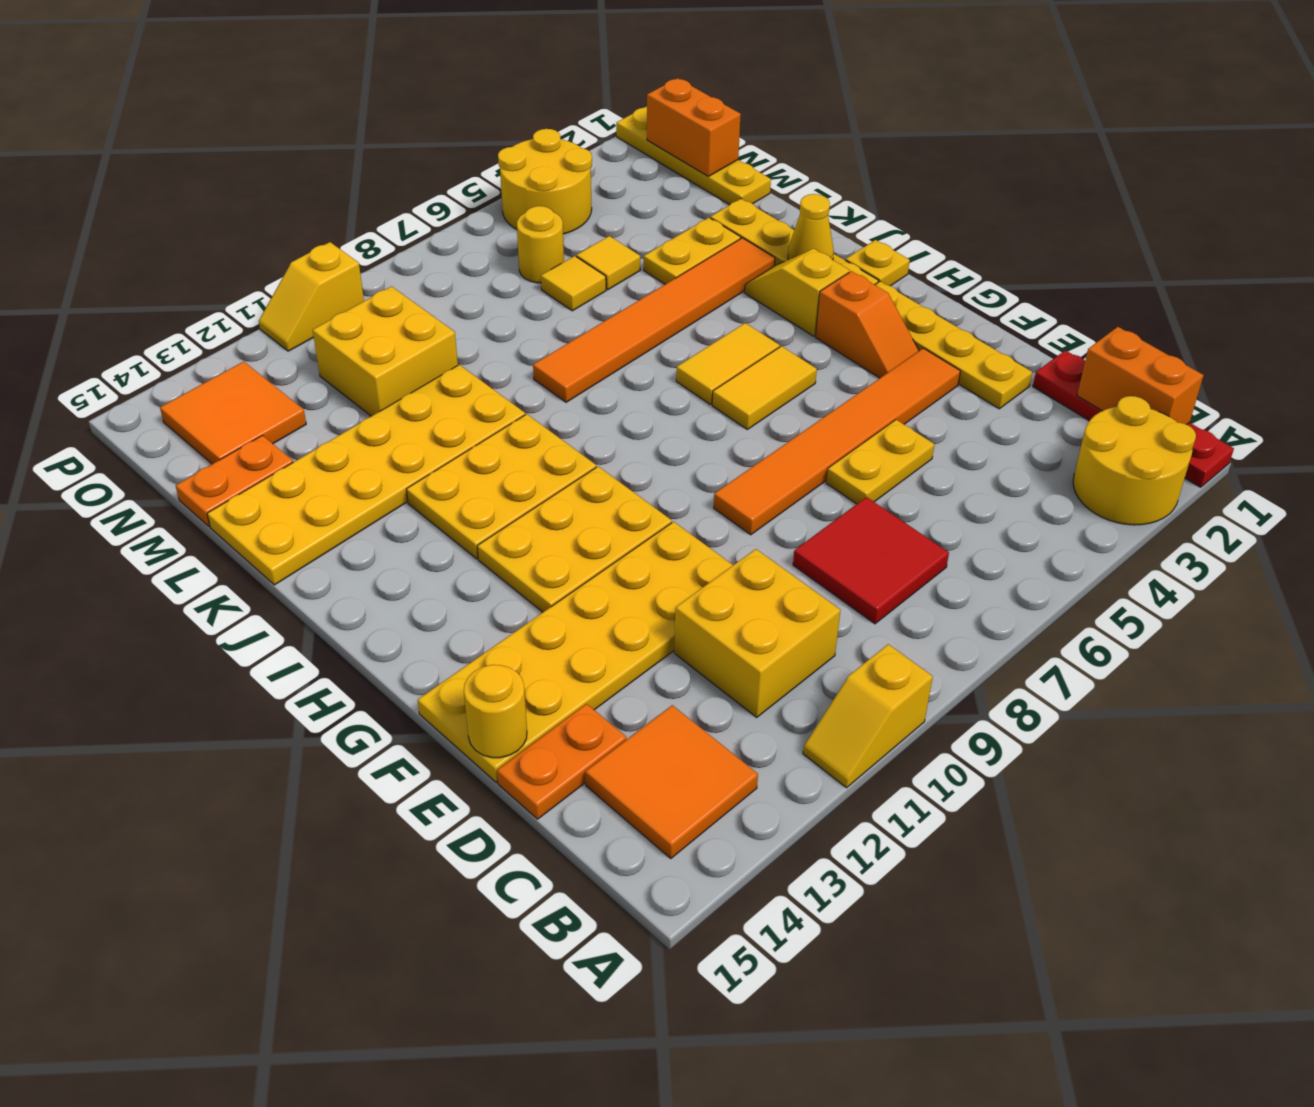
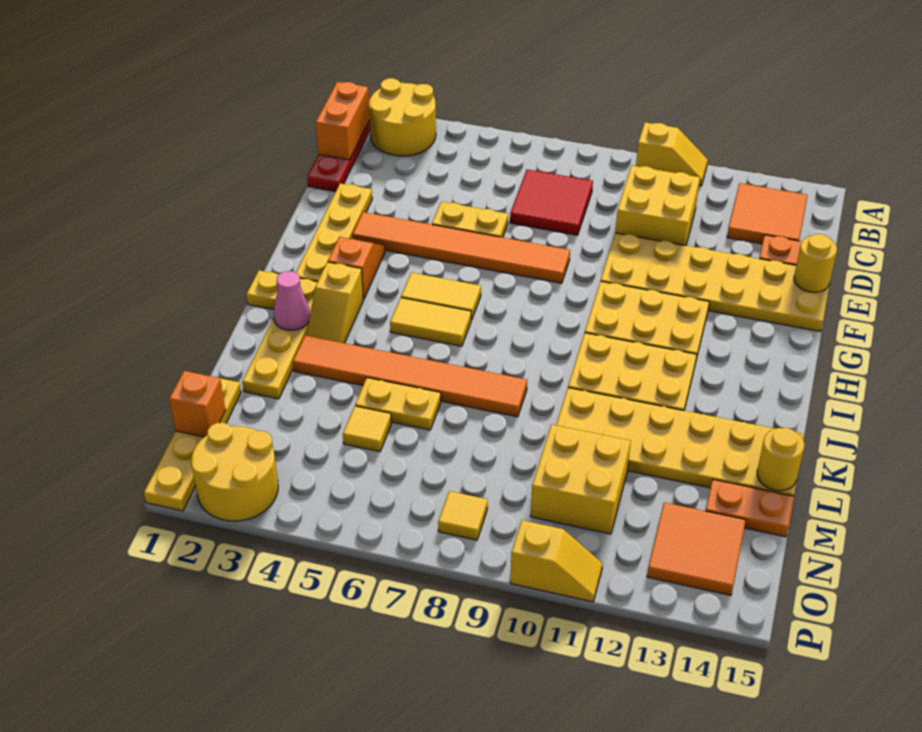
yellow 1x1 cone [788,194,834,260] -> pink 1x1 cone [274,271,310,330]
yellow 1x2 plate [644,218,741,284] -> yellow 1x2 plate moved to [355,378,441,430]
yellow 1x1 tile [541,256,606,311] -> yellow 1x1 tile moved to [438,491,488,540]
orange 1x2 brick [647,78,741,176] -> orange 1x1 brick [169,371,226,437]
yellow 1x1 round brick [517,206,564,283] -> yellow 1x1 round brick moved to [757,428,804,491]
yellow 2x2 round brick [498,129,592,234] -> yellow 2x2 round brick moved to [191,423,278,521]

